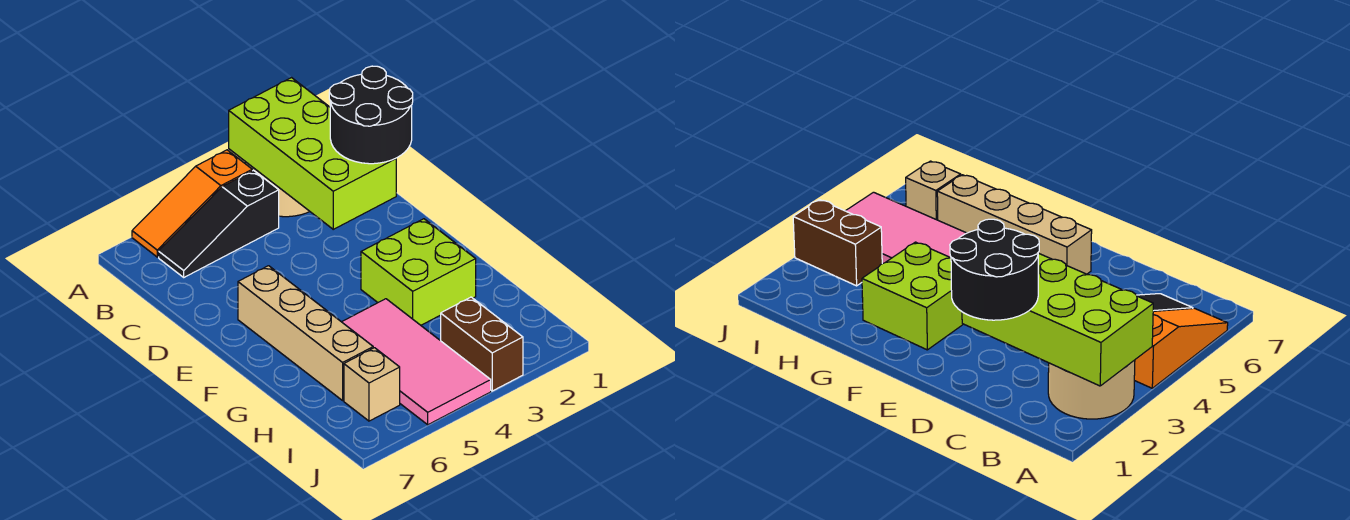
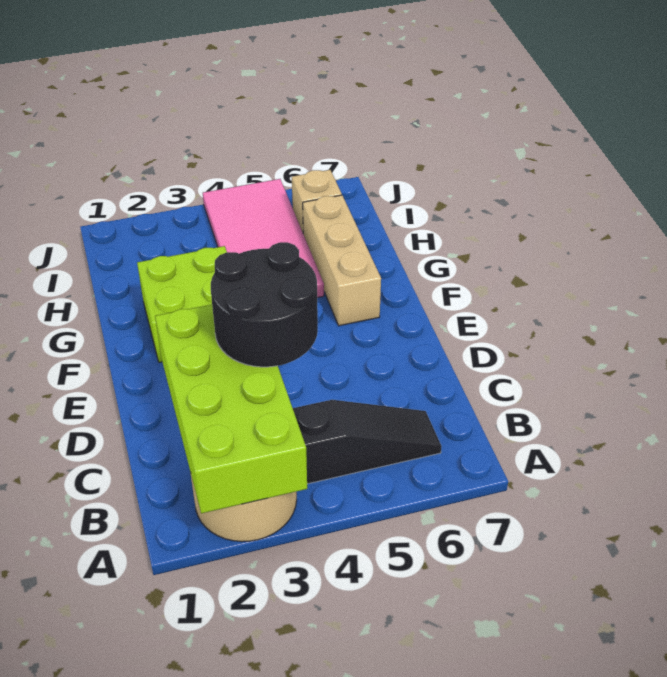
orange 1x3 slope [132,150,252,257] -> none
black 2x2 round brick [329,66,413,164] -> black 2x2 round brick moved to [211,242,318,367]
tan 1x4 brick [238,266,373,400] -> tan 1x3 brick [303,195,381,326]
brown 1x2 brick [441,297,523,391] -> none

